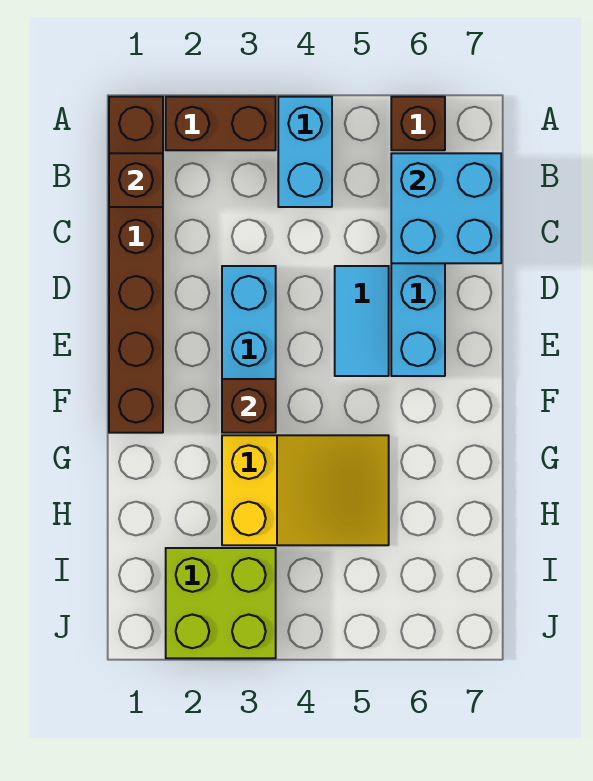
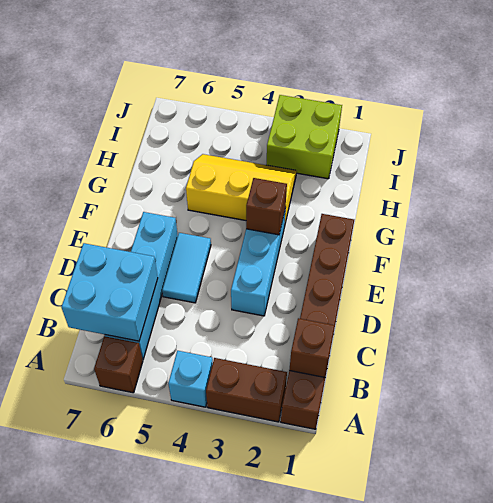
cyan 1x2 brick [278,97,332,207] -> cyan 1x1 brick [168,351,213,407]
yellow 2x3 slope [222,435,389,545] -> yellow 2x3 slope turned to [186,154,297,227]

